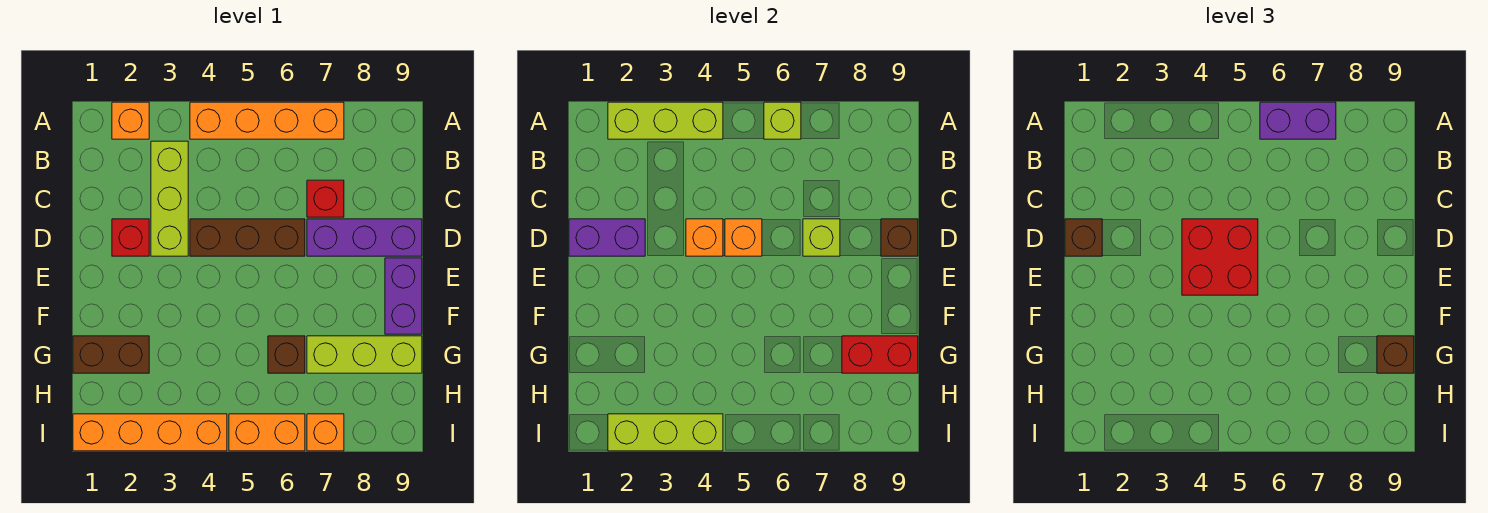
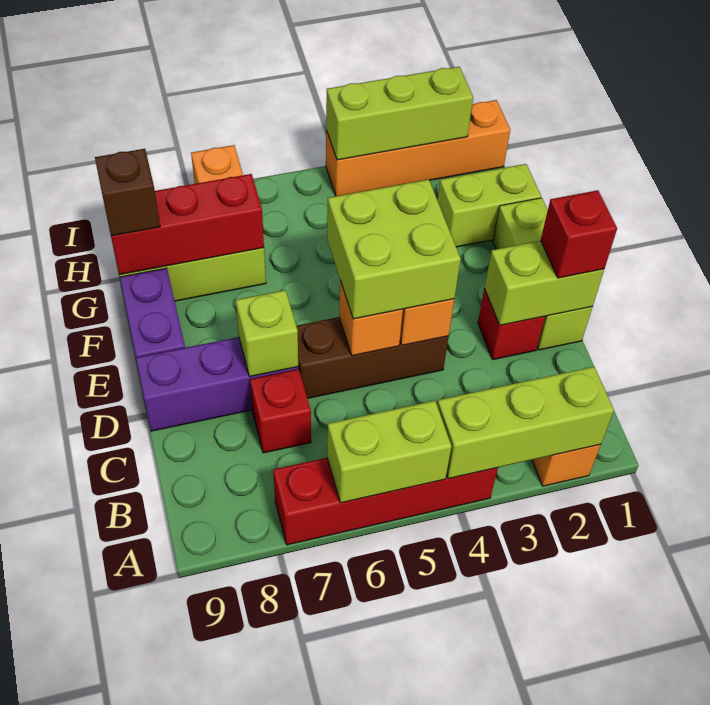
orange 1x4 brick [190,102,344,139] -> red 1x4 brick [273,458,498,545]
lime 1x1 brick [764,102,801,139] -> lime 1x2 brick [327,401,451,503]
purple 1x2 brick [1260,102,1336,139] -> none
lime 1x3 brick [151,141,188,256] -> lime 1x3 brick moved to [493,198,592,350]
purple 1x2 brick [569,219,645,256] -> lime 1x2 brick [484,241,604,325]
brown 1x1 brick [1065,219,1102,256] -> red 1x1 brick [541,190,617,278]
red 2x2 brick [1182,219,1258,295] -> lime 2x2 brick [327,179,461,319]
brown 1x1 brick [881,219,918,256] -> none
brown 1x2 brick [73,336,149,373] -> lime 1x2 brick [437,164,541,247]
brown 1x1 brick [268,336,305,373] -> none
red 1x2 brick [842,336,918,373] -> red 1x3 brick [111,174,264,275]
orange 1x2 brick [229,414,305,451] -> none

